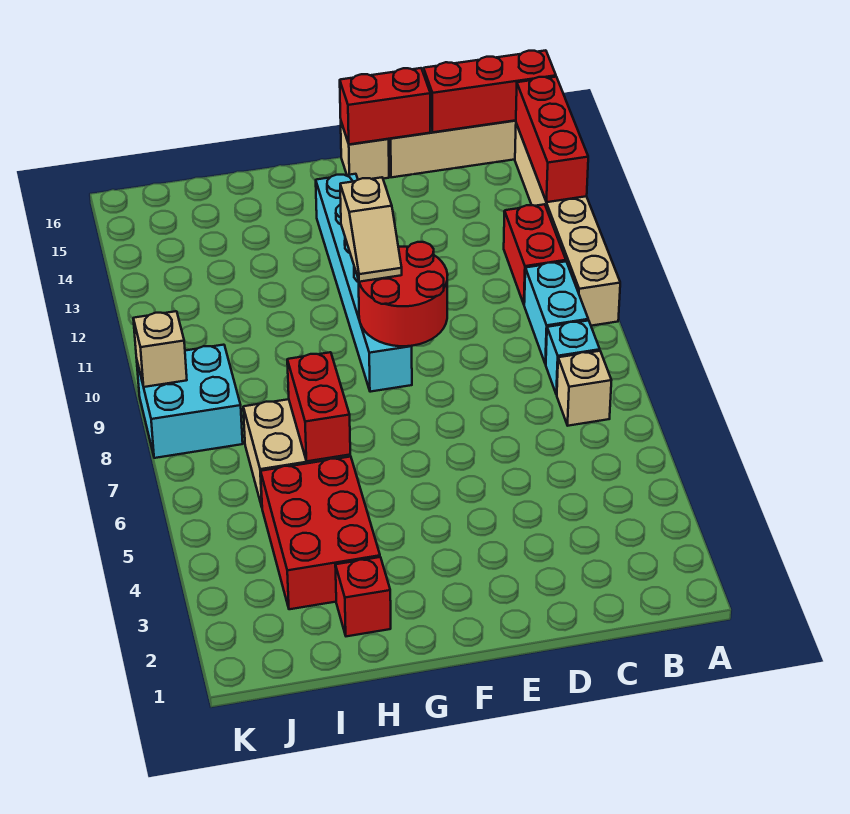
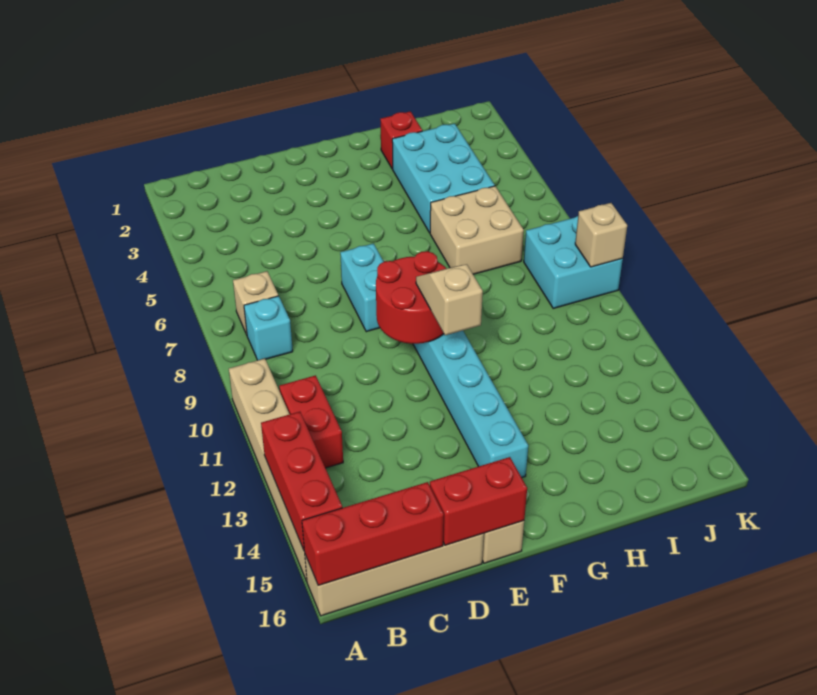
cyan 1x2 brick [524,262,588,364] -> cyan 1x2 brick moved to [340,244,384,332]
red 2x3 brick [261,456,380,609] -> cyan 2x3 brick [392,124,495,233]
red 1x2 brick [287,352,350,461] -> none

